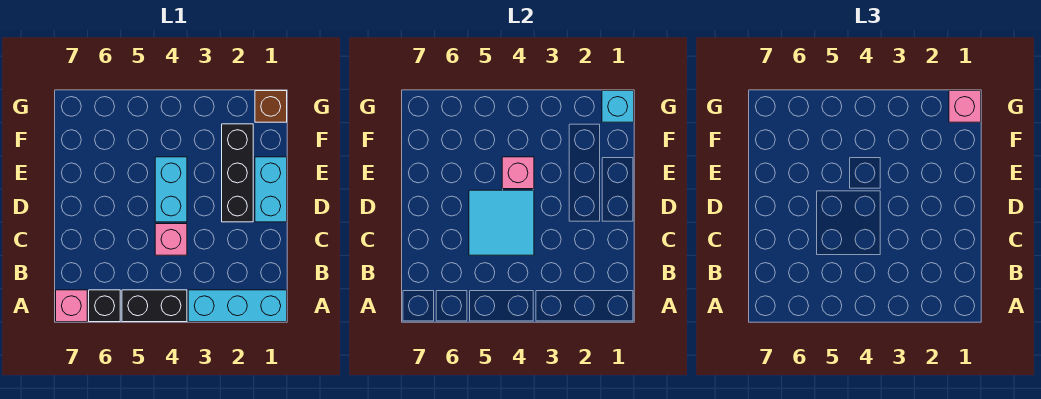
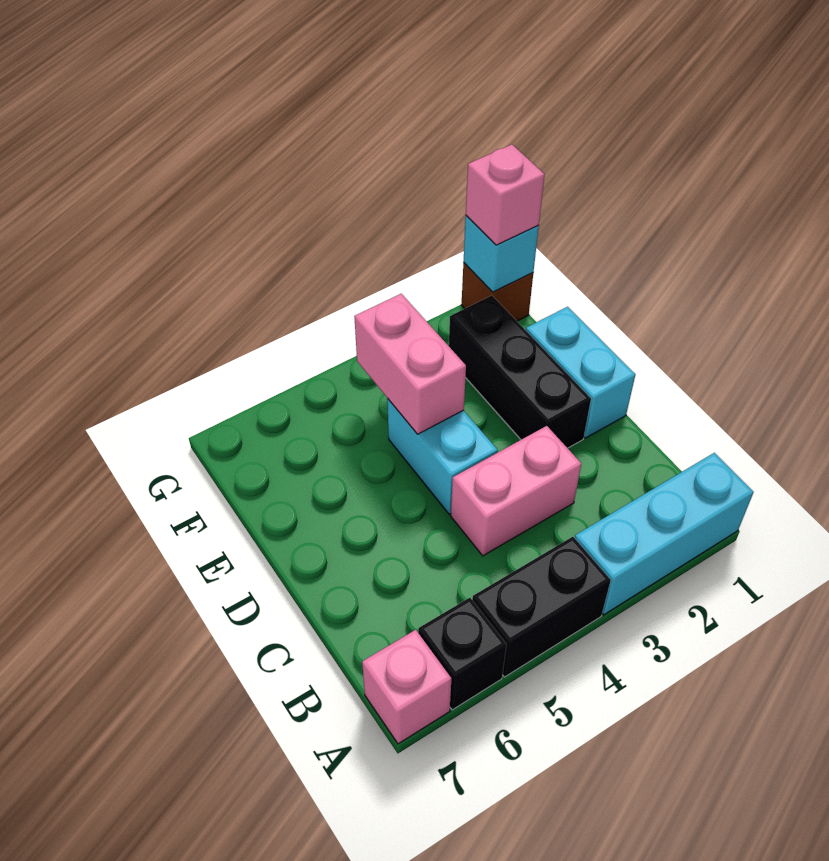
pink 1x1 brick [155,224,187,255] -> pink 1x2 brick [451,426,581,556]
cyan 2x2 tile [469,190,534,255] -> none
pink 1x1 brick [502,157,534,189] -> pink 1x2 brick [354,294,466,434]

